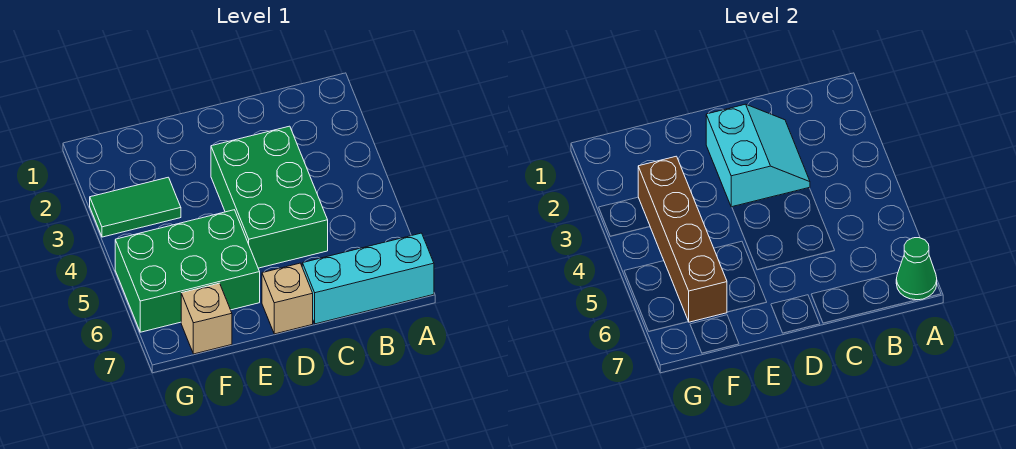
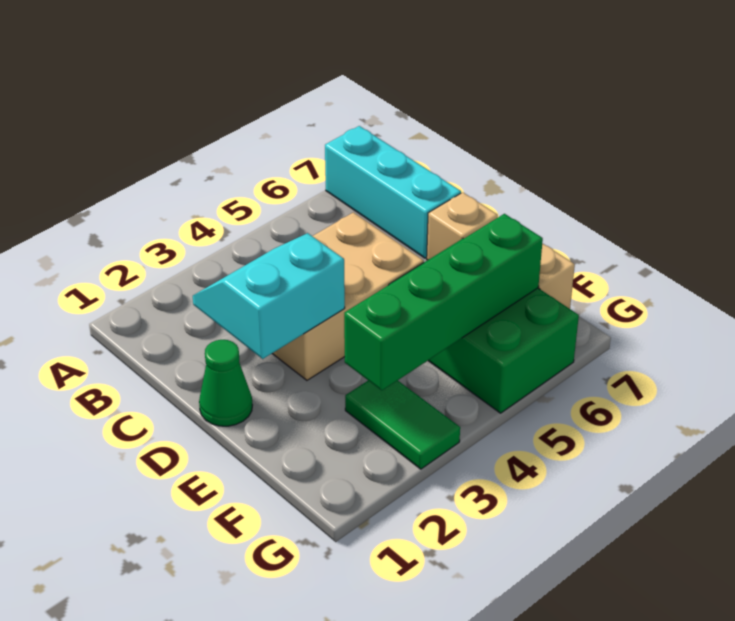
green 1x1 cone [896,238,937,300] -> green 1x1 cone moved to [199,340,252,426]
green 2x3 brick [211,126,328,268] -> tan 2x3 brick [272,212,424,380]
brown 1x4 brick [638,156,727,322] -> green 1x4 brick [344,214,543,390]

